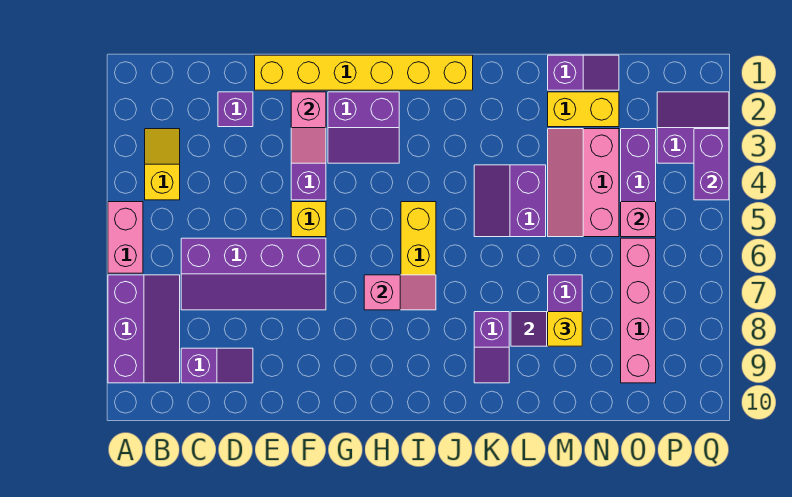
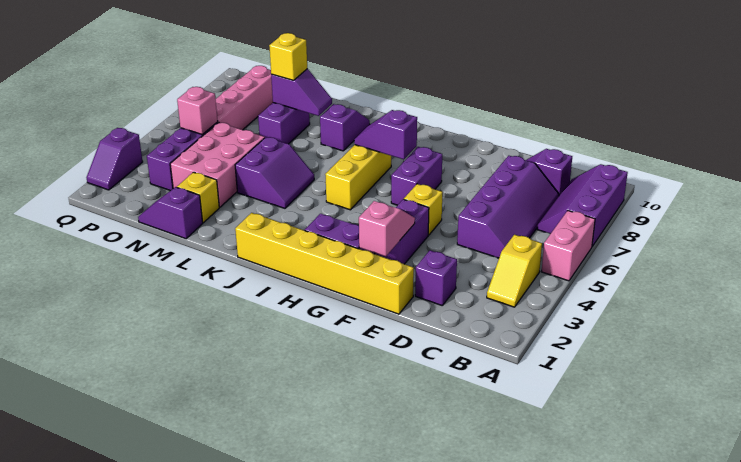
purple 2x4 slope [181,238,326,310] -> purple 2x4 slope turned to [457,156,559,258]
pink 1x2 slope [364,275,436,310] -> purple 1x2 slope [354,110,417,160]
yellow 1x2 brick [548,92,619,127] -> yellow 1x1 brick [177,172,219,223]
pink 2x3 slope [548,129,619,237] -> pink 2x3 brick [170,123,265,207]
purple 2x2 slope [657,92,729,163] -> purple 1x2 slope [87,128,143,190]
purple 1x2 brick [694,129,729,200] -> purple 1x2 brick moved to [391,147,442,205]

